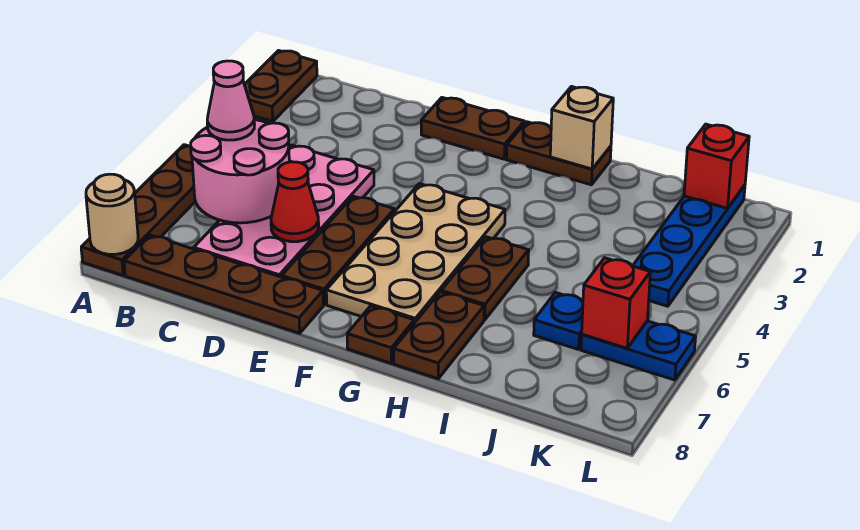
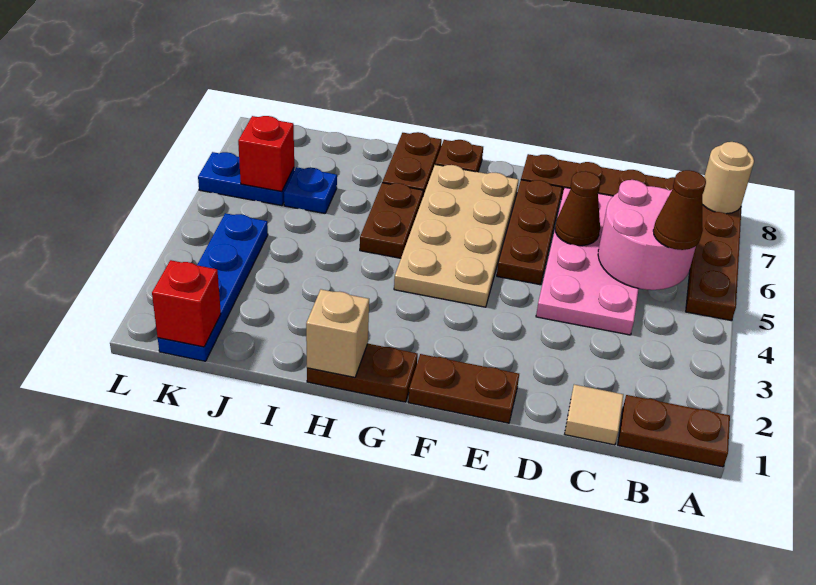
brown 1x2 plate [244,51,317,122] -> brown 1x2 plate turned to [618,395,730,467]
pink 1x1 cone [207,61,255,140] -> brown 1x1 cone [653,170,706,250]
none -> tan 1x1 tile [565,385,623,445]
red 1x1 cone [271,162,319,242] -> brown 1x1 cone [555,172,601,246]

